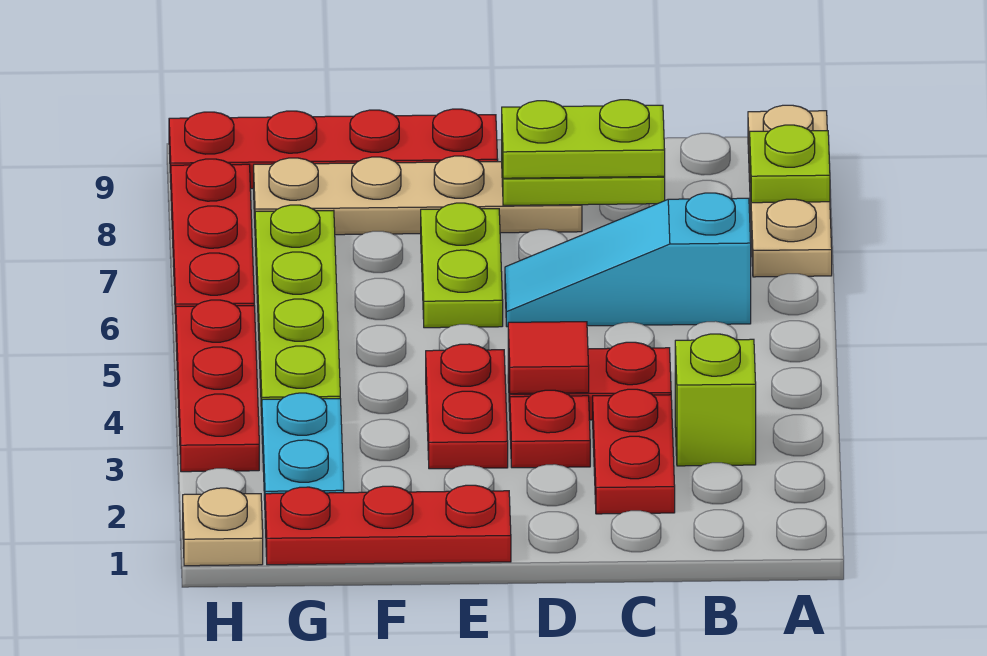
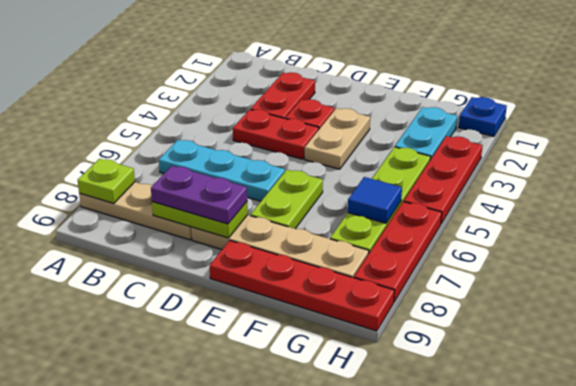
tan 1x3 plate [748,105,832,277] -> tan 1x3 plate turned to [79,182,192,240]
lime 1x1 brick [675,334,756,466] -> none
cyan 1x3 slope [505,193,751,327] -> cyan 1x3 plate [159,140,285,201]
lime 1x2 plate [502,100,665,178] -> purple 1x2 plate [151,166,247,224]
red 1x1 tile [508,322,589,394] -> none
red 1x3 plate [265,485,511,565] -> none
red 1x2 plate [426,344,508,469] -> tan 1x2 plate [305,108,370,169]
none -> blue 1x1 tile [348,177,402,223]
tan 1x1 plate [183,488,263,566] -> blue 1x1 plate [459,97,507,136]

